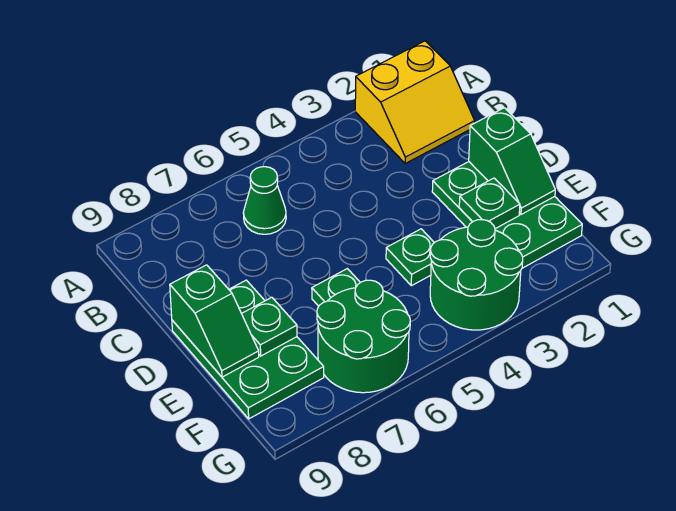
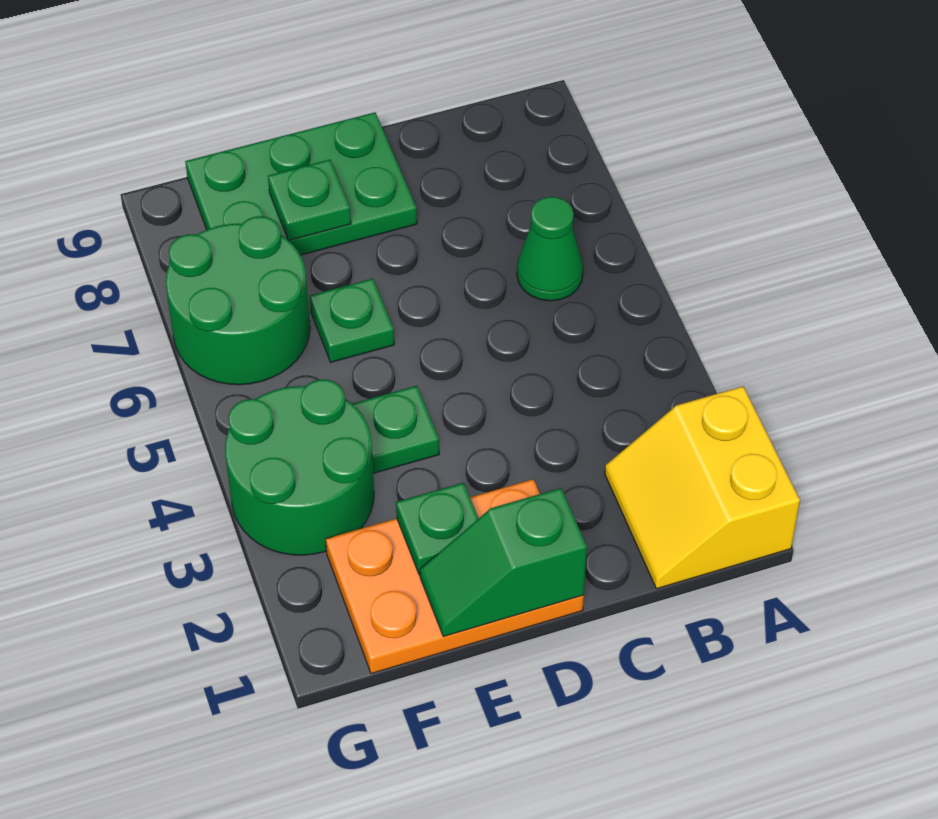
green 2x3 plate [432,162,582,268] -> orange 2x3 plate [326,479,584,674]
green 1x2 slope [170,265,259,377] -> none

